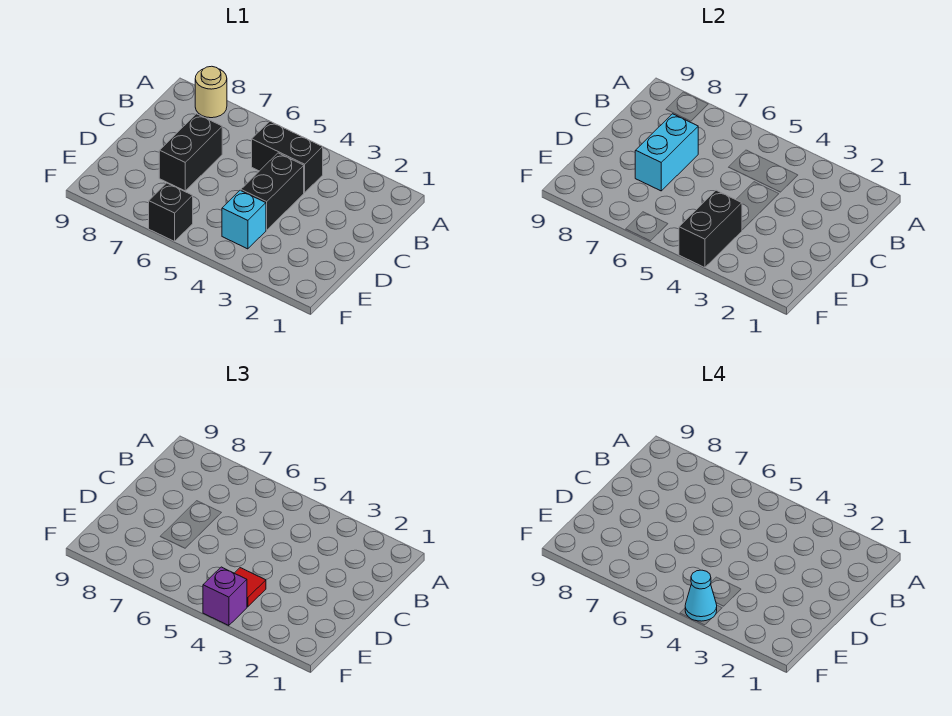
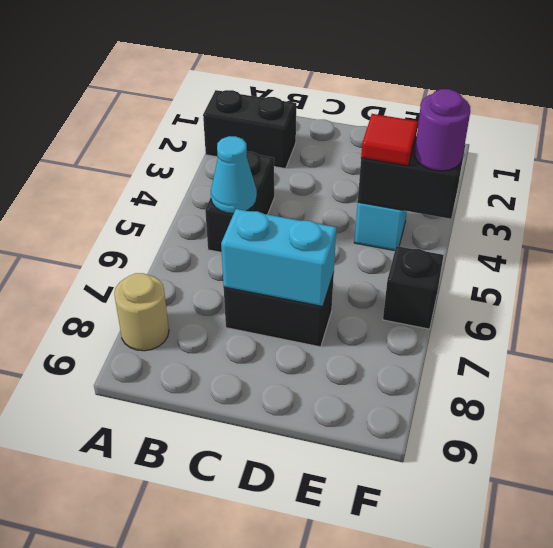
black 1x2 brick [241,153,304,230] -> black 1x2 brick moved to [203,90,296,169]
purple 1x1 brick [203,567,247,626] -> purple 1x1 round brick [415,89,470,171]
cyan 1x1 cone [685,570,717,621] -> cyan 1x1 cone moved to [211,136,257,213]

